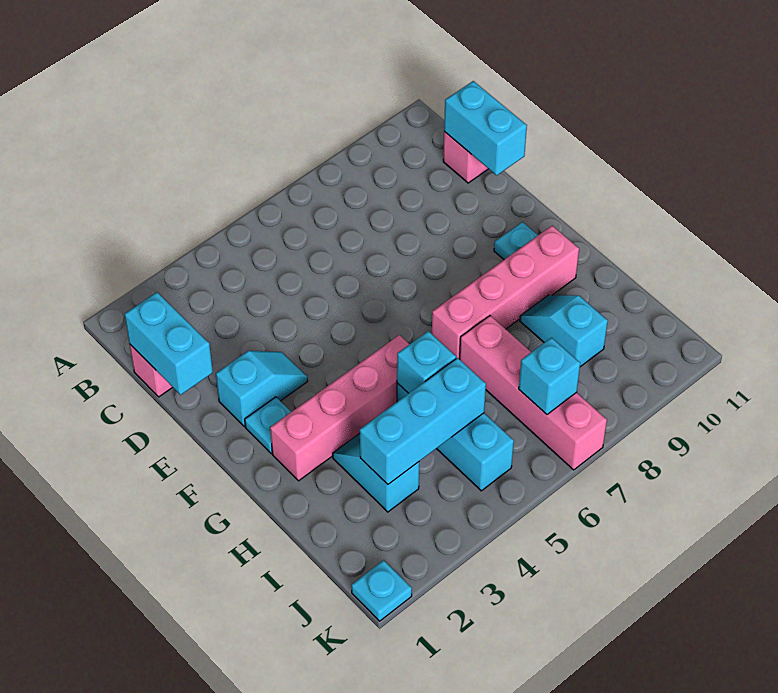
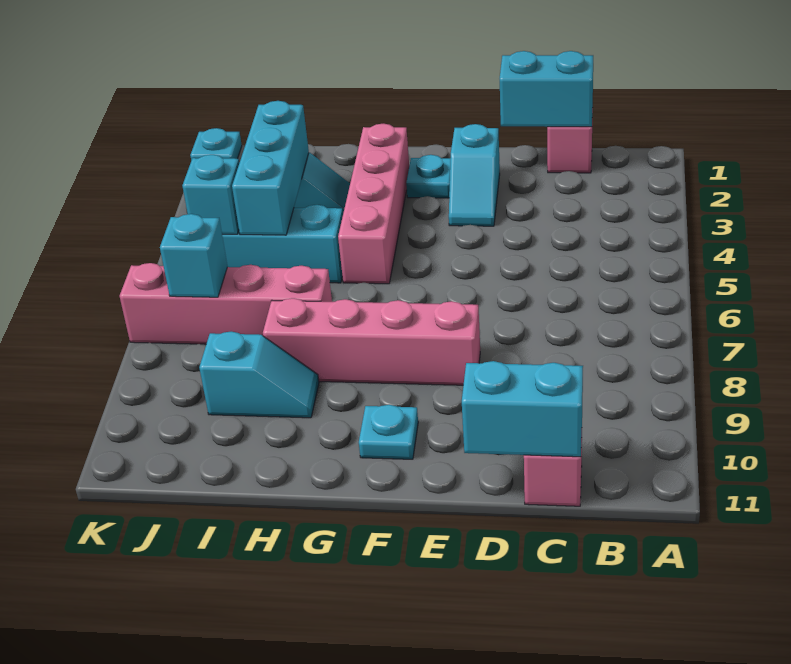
pink 1x4 brick [432,226,579,359] -> pink 1x4 brick turned to [263,298,480,385]
cyan 1x1 brick [397,331,456,393] -> cyan 1x1 brick moved to [182,155,239,234]

